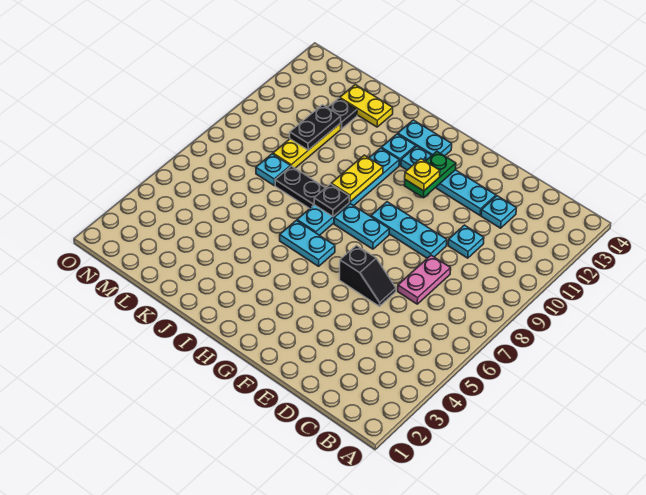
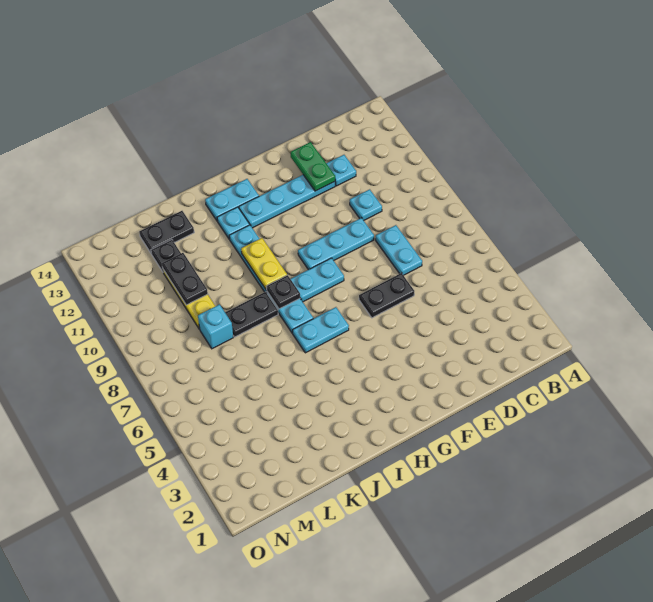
pink 1x2 plate [398,255,451,304] -> cyan 1x2 plate [376,225,422,275]
black 1x2 slope [340,245,396,306] -> black 1x2 plate [359,273,414,318]
green 1x2 plate [404,151,456,198] -> green 1x2 plate moved to [291,142,335,191]
yellow 1x1 plate [405,159,440,191] -> none
yellow 1x2 plate [340,85,393,127] -> black 1x2 plate [139,211,194,253]
cyan 1x1 plate [256,154,290,185] -> cyan 1x1 brick [198,304,233,349]

